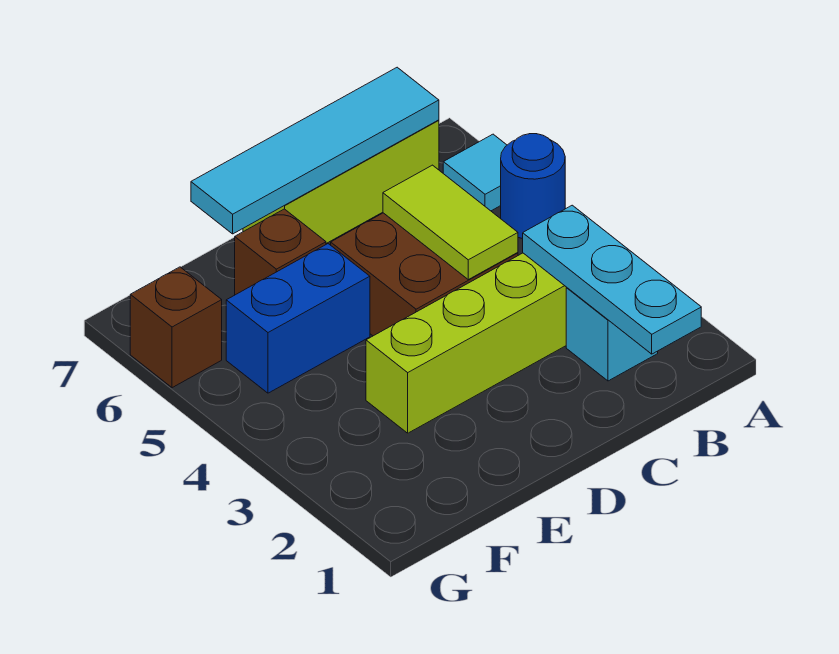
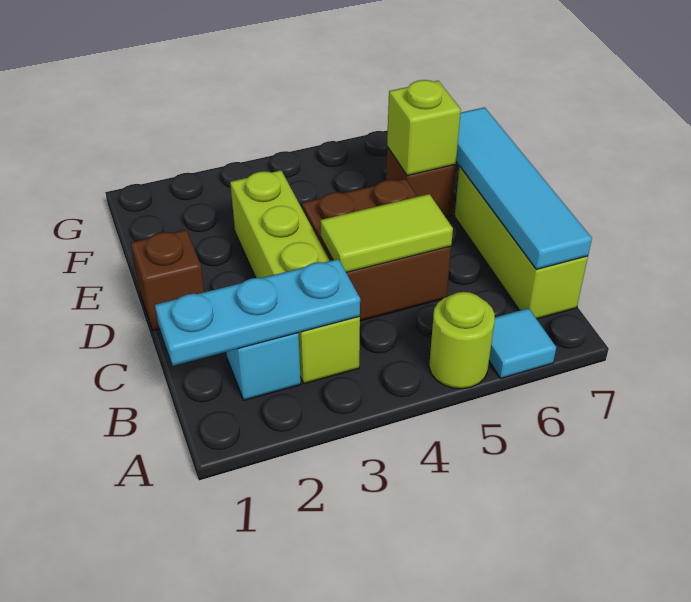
blue 1x1 round brick [501,134,565,239] -> lime 1x1 round brick [429,292,495,389]
blue 1x2 brick [226,244,370,393] -> none
none -> lime 1x1 brick [387,80,461,176]
brown 1x1 brick [130,267,222,388] -> brown 1x1 brick moved to [131,230,204,331]

